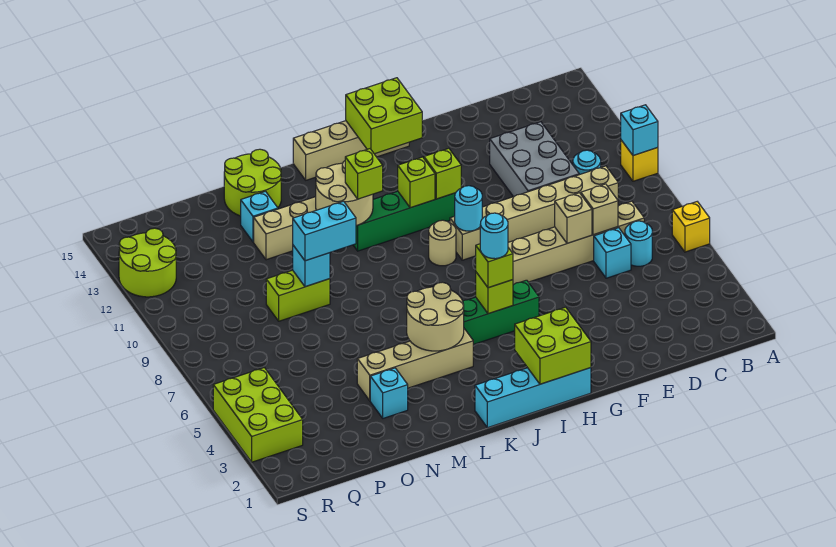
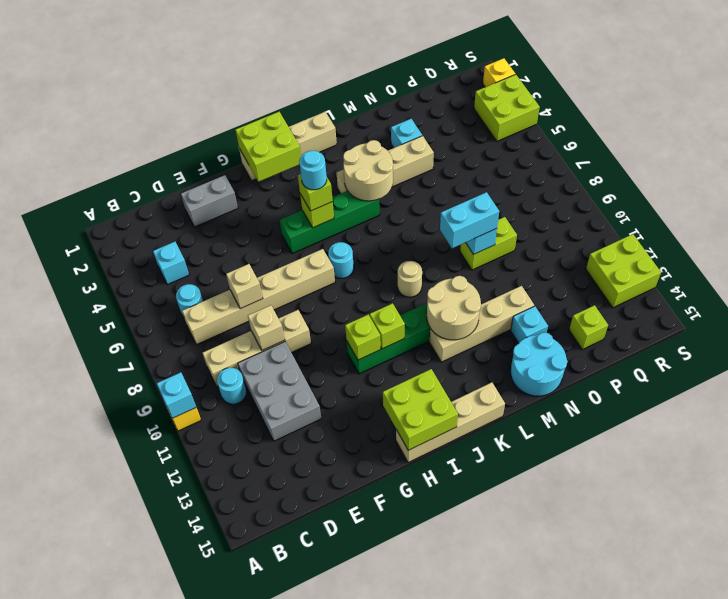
yellow 1x1 brick [672,202,710,252] -> yellow 1x1 brick moved to [483,58,515,87]
tan 1x6 brick [450,166,618,260] -> tan 1x4 brick [203,310,311,386]
cyan 1x1 brick [594,228,631,278] -> cyan 1x1 brick moved to [153,242,189,285]
tan 1x1 brick [581,184,618,235] -> tan 1x1 brick moved to [248,305,285,350]
none -> grey 1x2 brick [181,175,238,227]
cyan 1x4 brick [475,368,591,428] -> tan 1x4 brick [239,112,337,181]
cyan 1x1 round brick [455,186,482,231] -> cyan 1x1 round brick moved to [328,242,354,278]
tan 1x1 round brick [429,220,456,266] -> tan 1x1 round brick moved to [398,261,422,297]
lime 1x1 brick [345,149,383,199] -> lime 1x1 brick moved to [569,305,608,349]
lime 2x2 round brick [224,149,281,216] -> cyan 2x2 round brick [511,333,568,396]
lime 2x3 brick [213,368,303,462] -> lime 2x2 brick [474,74,540,141]
lime 2x2 round brick [119,228,176,297] -> lime 2x2 brick [586,234,661,308]

